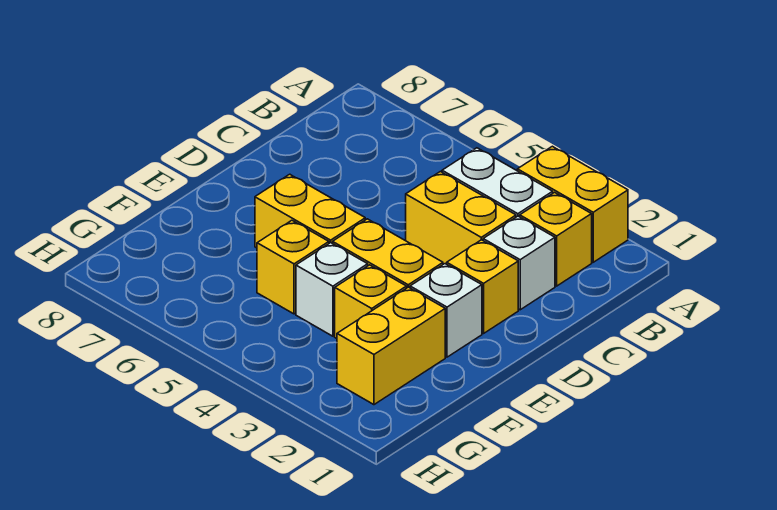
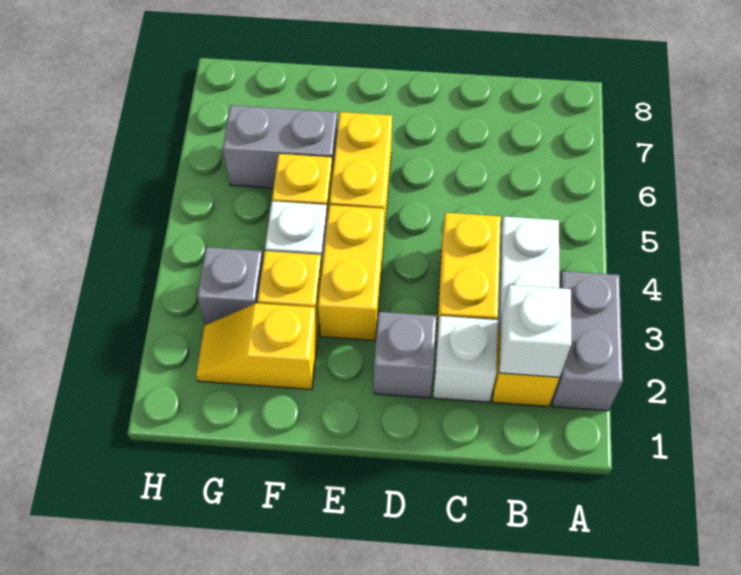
yellow 1x2 brick [517,146,628,262] -> grey 1x2 brick [552,271,623,411]
yellow 1x1 brick [447,240,518,333] -> grey 1x1 brick [374,312,437,398]
white 1x1 brick [410,264,482,357] -> white 1x1 brick moved to [500,285,571,377]
yellow 1x2 brick [337,287,445,405] -> yellow 1x2 slope [196,303,318,389]
none -> grey 1x2 brick [223,105,338,188]
none -> grey 1x1 brick [197,247,263,325]

